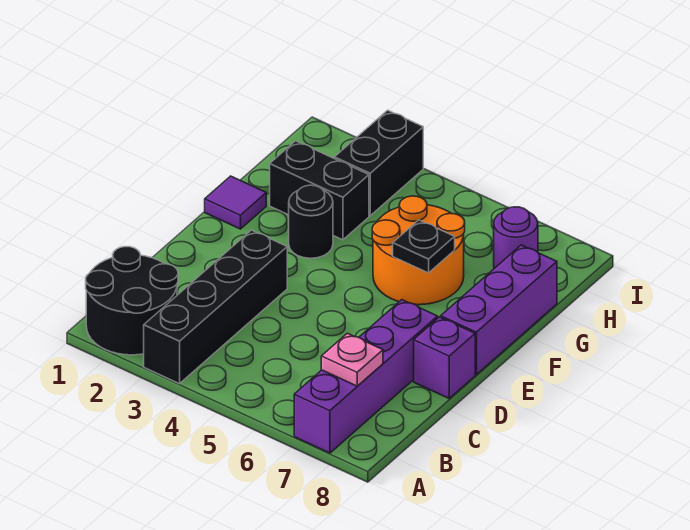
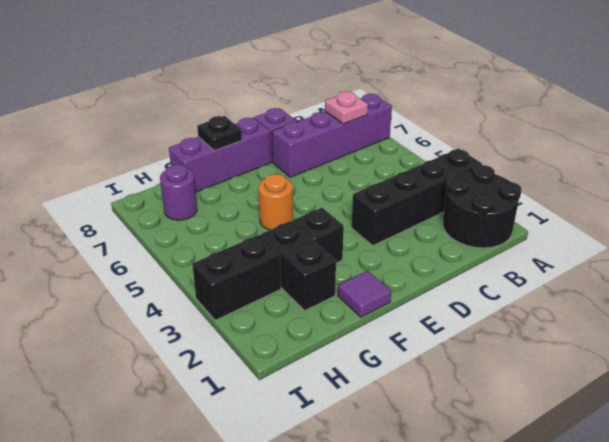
black 1x1 round brick [289,185,333,258] -> black 1x1 brick [293,208,344,263]
orange 2x2 round brick [372,196,465,305] -> orange 1x1 round brick [258,174,293,230]
black 1x1 plate [393,220,455,273] -> black 1x1 plate moved to [197,116,242,151]

